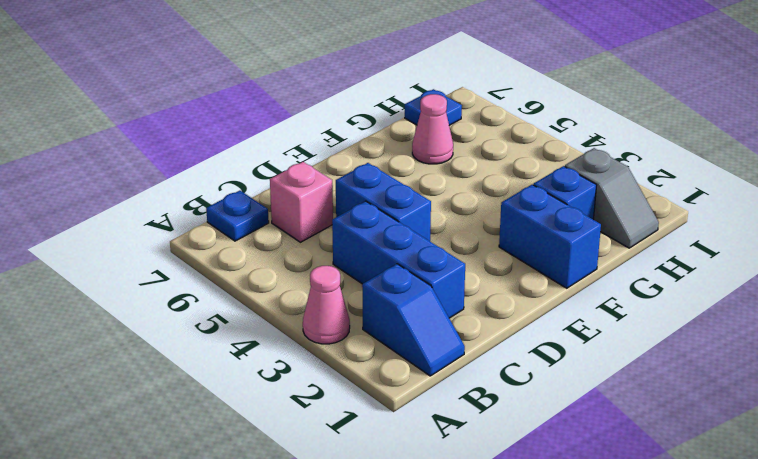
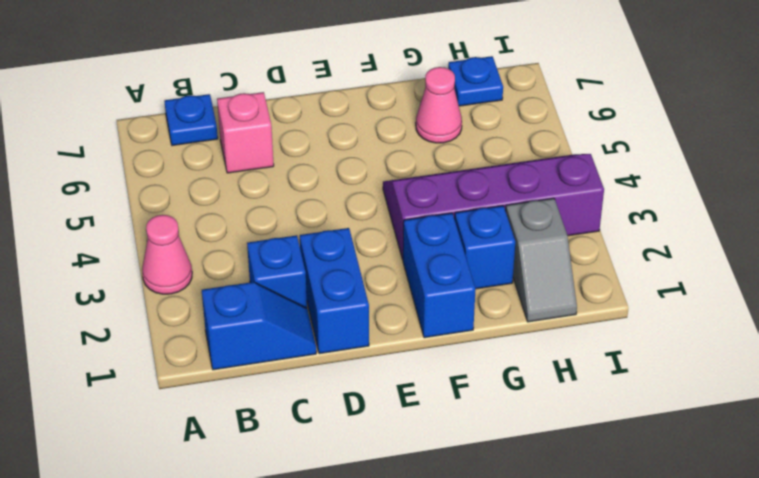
blue 1x2 slope [362,264,465,376] -> blue 1x2 slope turned to [202,282,316,370]
blue 1x3 brick [332,201,465,318] -> blue 1x1 brick [247,235,307,308]
blue 1x2 brick [336,163,431,241] -> blue 1x2 brick moved to [300,228,369,354]
none -> purple 2x4 slope [383,154,604,260]

